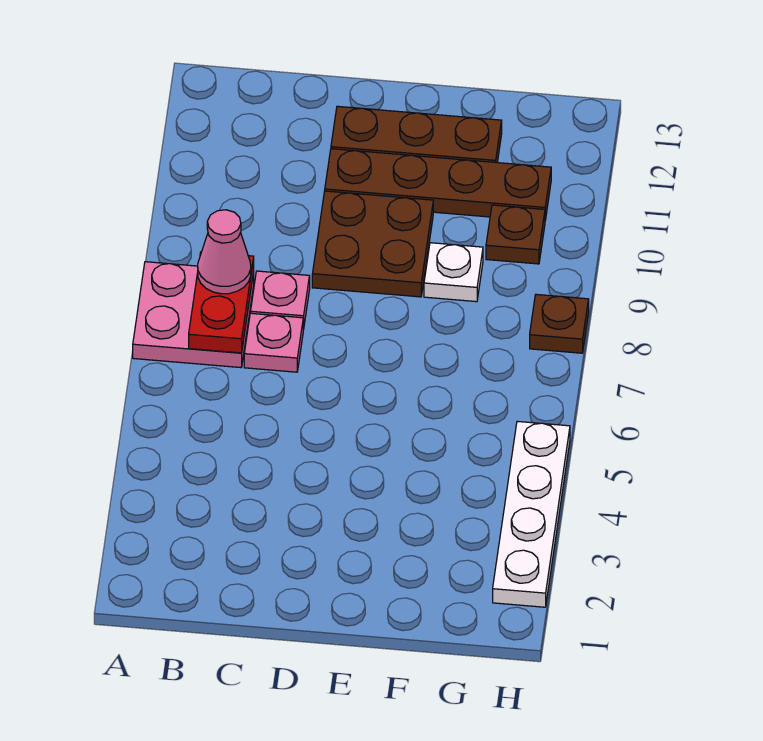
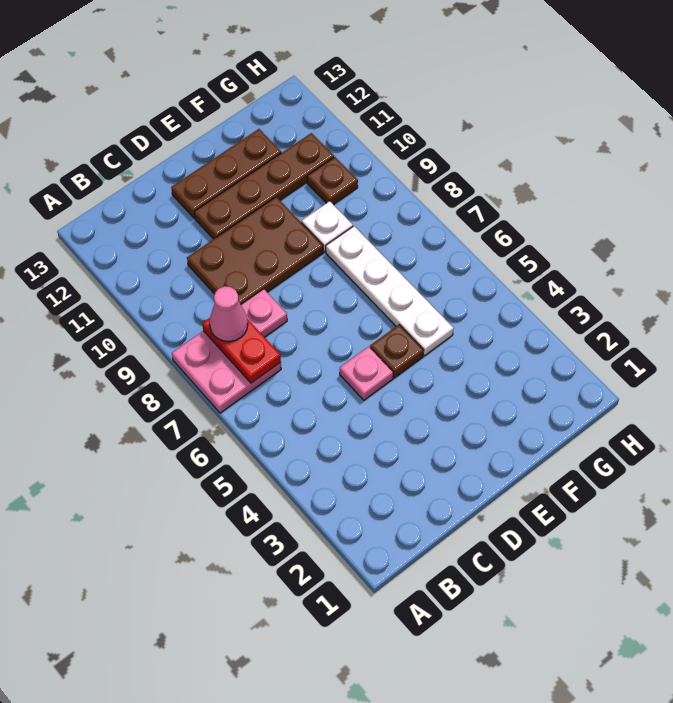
pink 1x1 plate [244,313,303,372] -> pink 1x1 plate moved to [340,346,393,400]
brown 2x2 plate [312,191,433,297] -> brown 2x3 plate [187,197,323,304]
white 1x4 plate [493,421,570,607] -> white 1x4 plate moved to [326,226,454,356]
brown 1x1 plate [530,294,589,353] -> brown 1x1 plate moved to [370,325,424,378]

